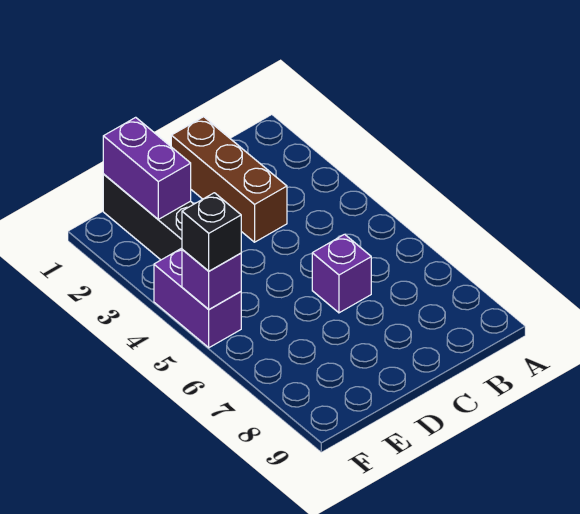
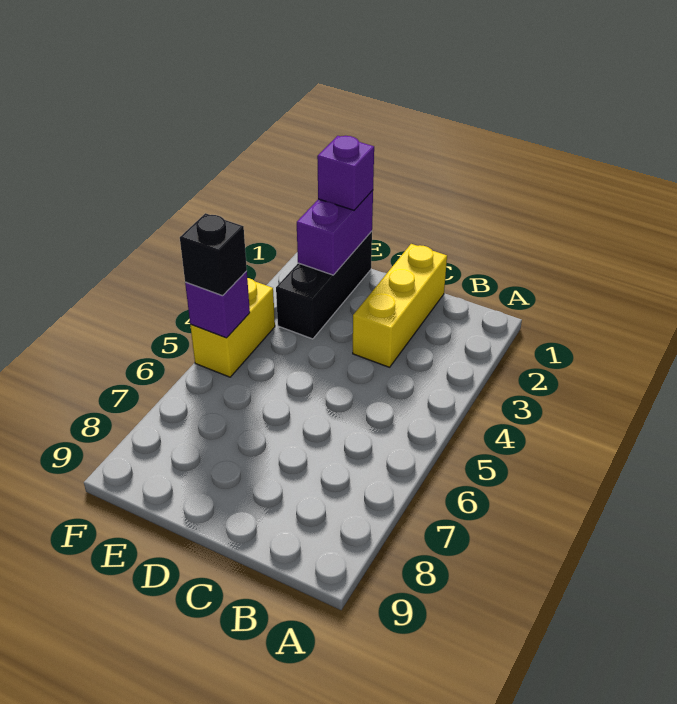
brown 1x3 brick [171,117,287,242] -> yellow 1x3 brick [353,244,447,367]
purple 1x1 brick [312,234,371,313] -> purple 1x1 brick moved to [317,136,374,210]
purple 1x2 brick [154,248,241,348] -> yellow 1x2 brick [190,278,275,377]

